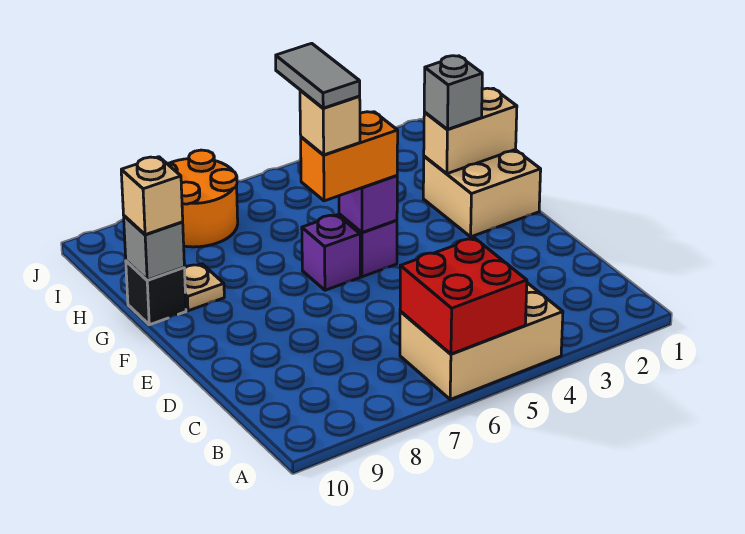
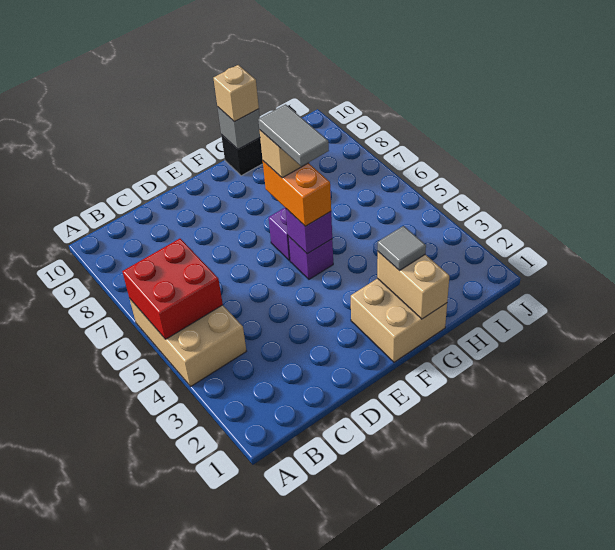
grey 1x2 tile [276,43,360,108] -> grey 1x2 tile turned to [258,104,329,167]
grey 1x1 brick [424,56,482,129] -> grey 1x1 tile [378,226,426,271]
tan 1x1 plate [185,264,224,311] -> none
orange 2x2 round brick [167,150,238,247] -> none

